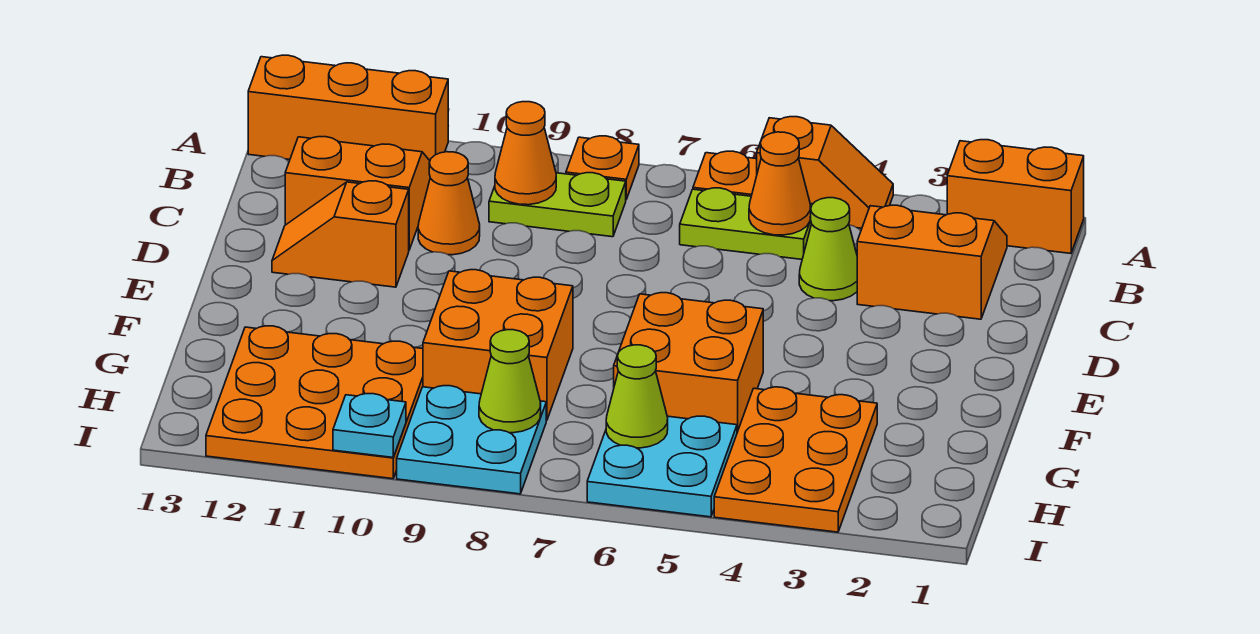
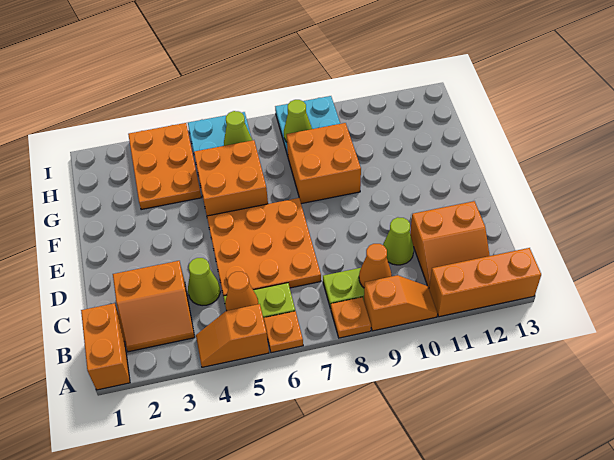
orange 1x2 brick [947,140,1084,253] -> orange 1x2 brick turned to [81,303,130,390]
orange 1x1 cone [418,152,480,255] -> lime 1x1 cone [383,217,414,265]
orange 1x2 slope [272,181,409,287] -> orange 1x2 slope moved to [364,275,437,331]
orange 3x3 plate [206,326,423,479] -> orange 3x3 plate moved to [207,198,321,296]
cyan 1x1 plate [333,394,406,457] -> none

